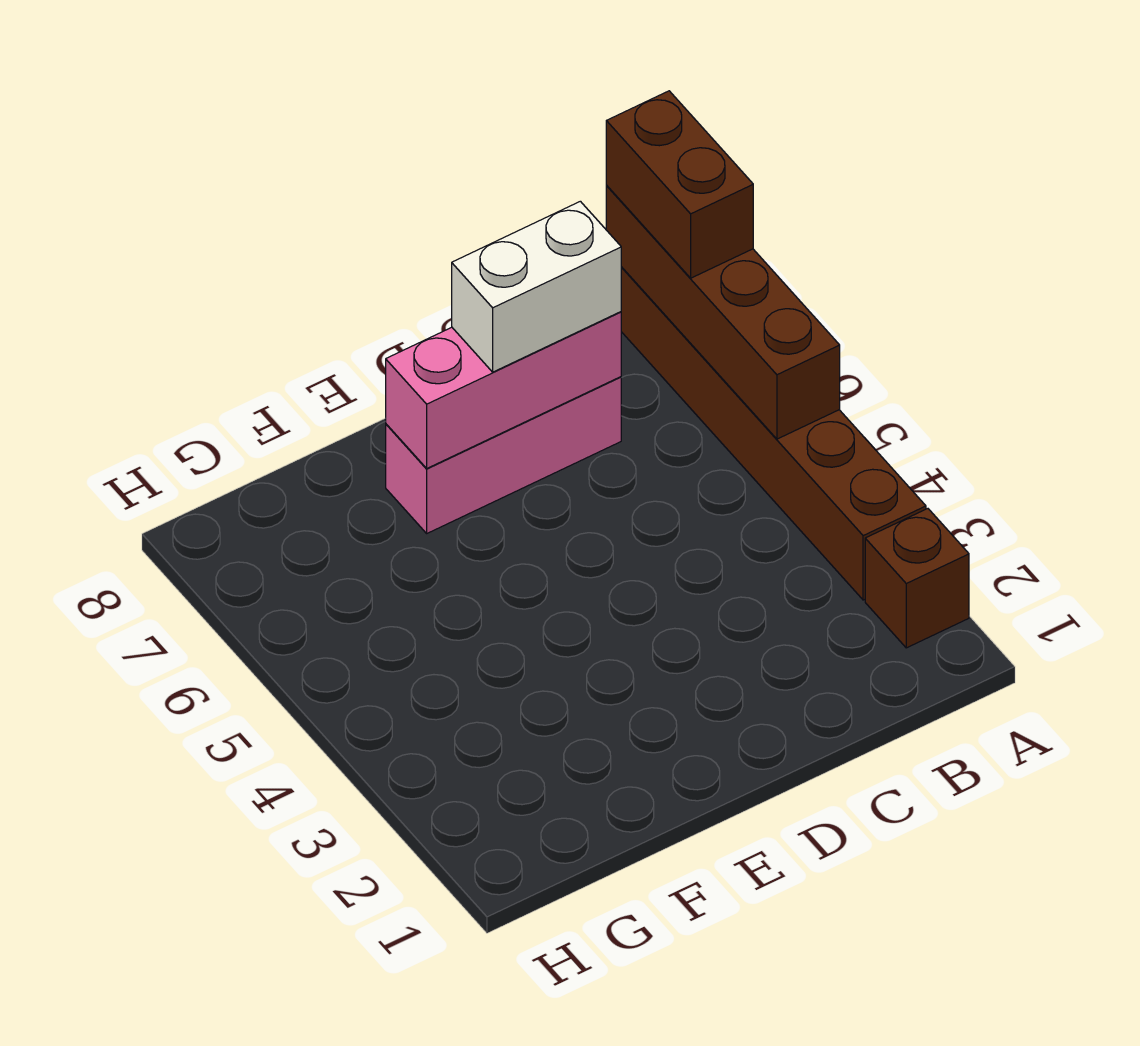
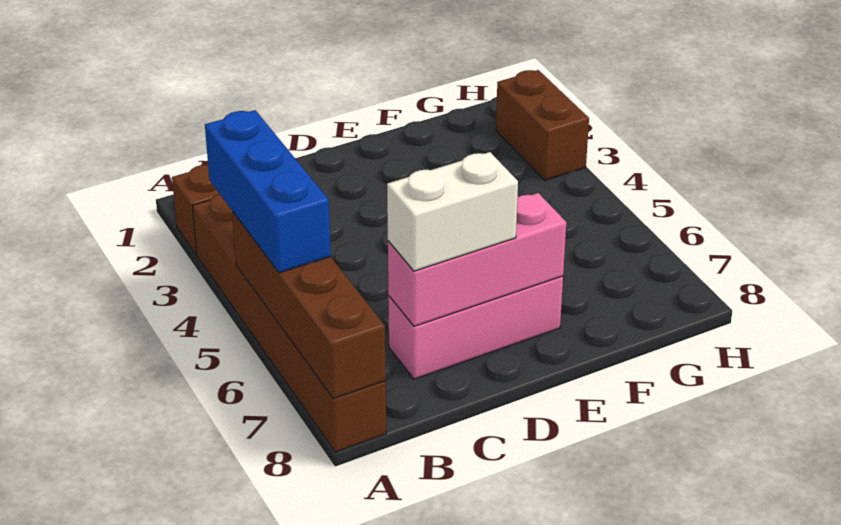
none -> blue 1x3 brick [205,110,331,273]
brown 1x2 brick [606,91,753,278] -> brown 1x2 brick moved to [496,70,589,180]

